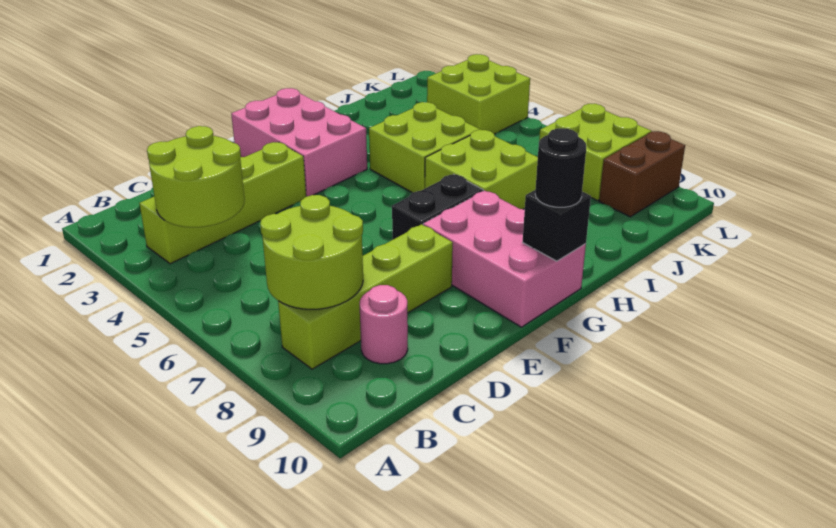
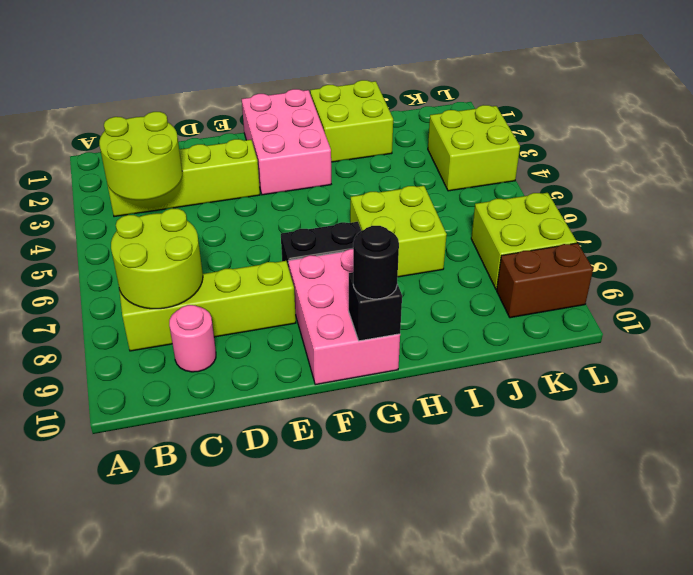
lime 2x2 brick [369,102,480,193] -> lime 2x2 brick moved to [310,80,393,162]

